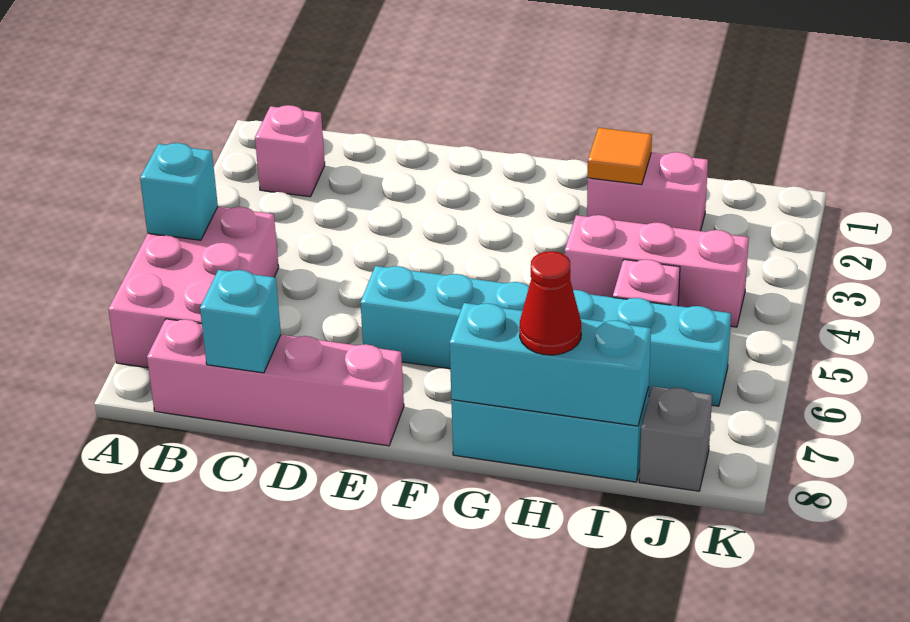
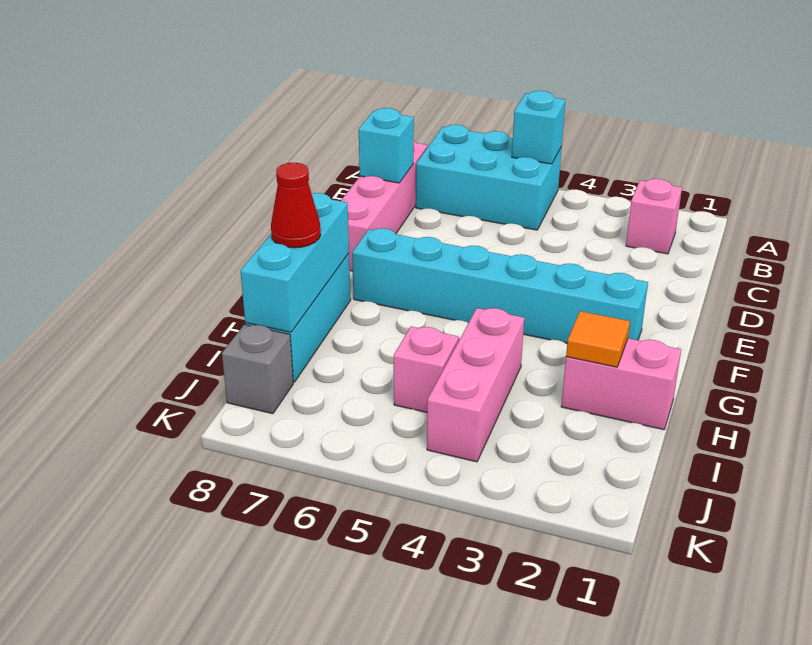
pink 2x3 brick [108,207,279,368] -> cyan 2x3 brick [416,125,562,230]
cyan 1x6 brick [361,266,731,406] -> cyan 1x6 brick turned to [352,228,648,343]
pink 1x2 brick [587,152,708,231] -> pink 1x2 brick turned to [561,338,681,430]

